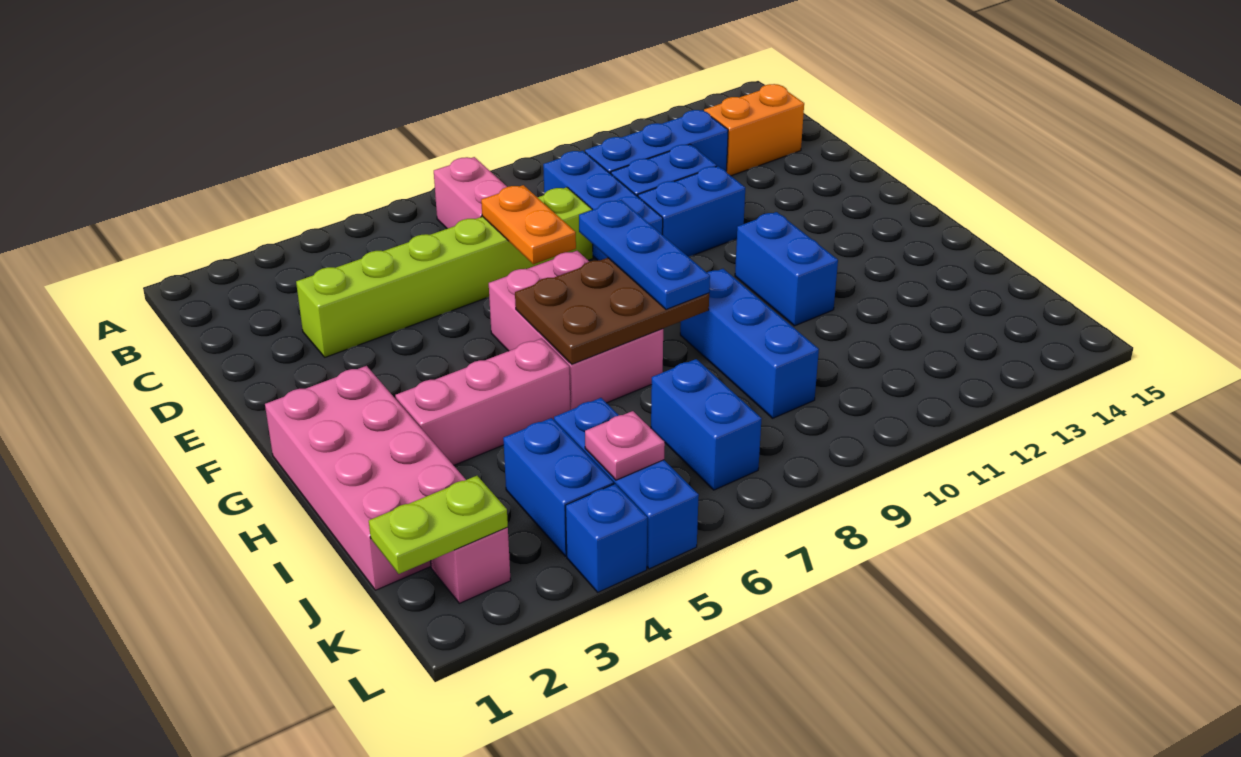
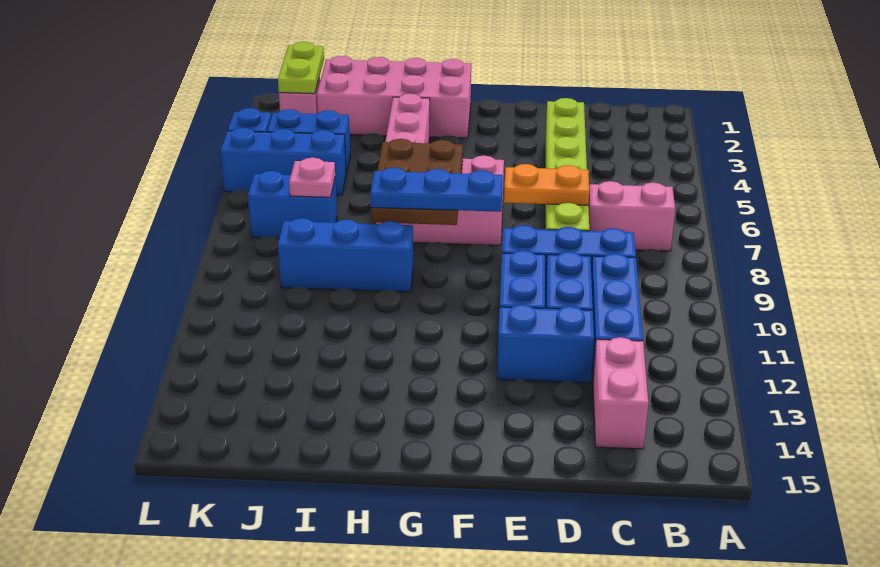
orange 1x2 brick [704,84,804,176] -> pink 1x2 brick [593,337,648,449]
blue 1x2 brick [735,212,838,326] -> blue 1x2 brick moved to [497,305,594,383]
pink 1x1 plate [585,411,665,480] -> pink 1x1 plate moved to [289,158,335,197]

